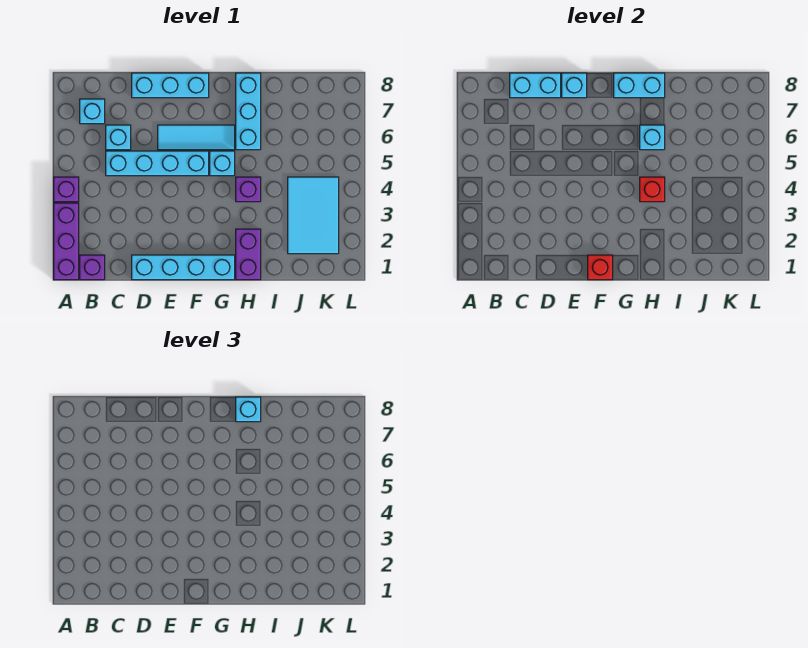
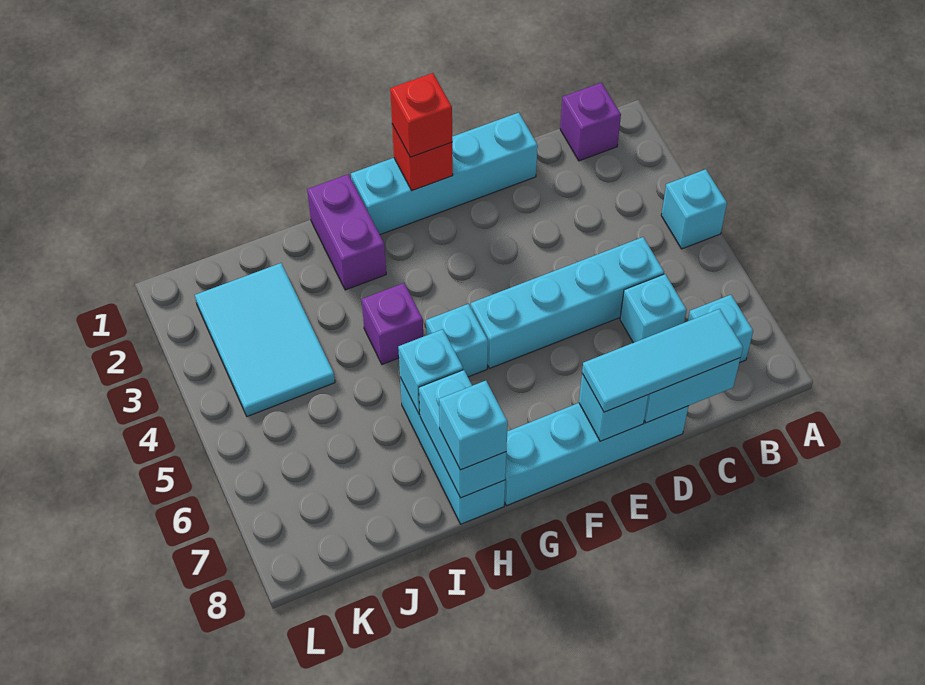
purple 1x3 brick [54,203,79,280] -> none
purple 1x1 brick [54,177,79,202] -> cyan 1x1 brick [661,169,727,249]
cyan 1x3 brick [132,73,209,98] -> cyan 1x4 brick [504,403,688,506]
cyan 1x3 tile [158,125,235,150] -> cyan 1x3 tile moved to [582,309,743,412]
cyan 1x2 brick [614,73,665,98] -> cyan 1x2 brick turned to [419,370,506,498]
red 1x1 brick [640,177,665,202] -> red 1x1 brick moved to [390,73,452,157]

